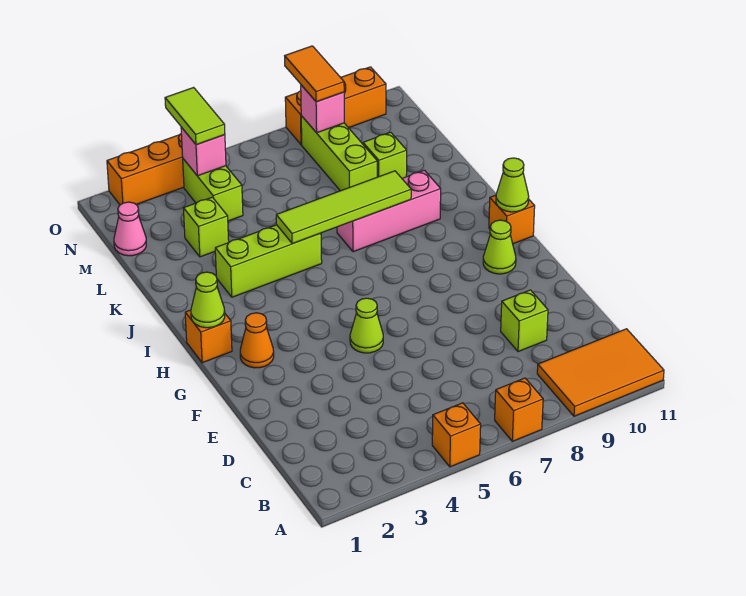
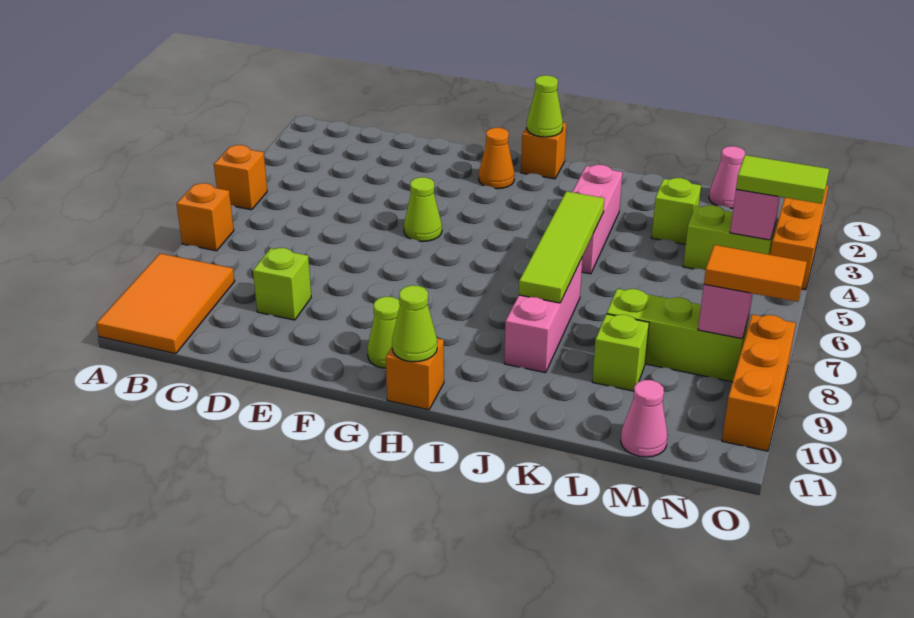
lime 1x3 brick [215,225,322,297] -> pink 1x3 brick [572,165,623,274]
none -> pink 1x1 cone [621,380,668,457]

